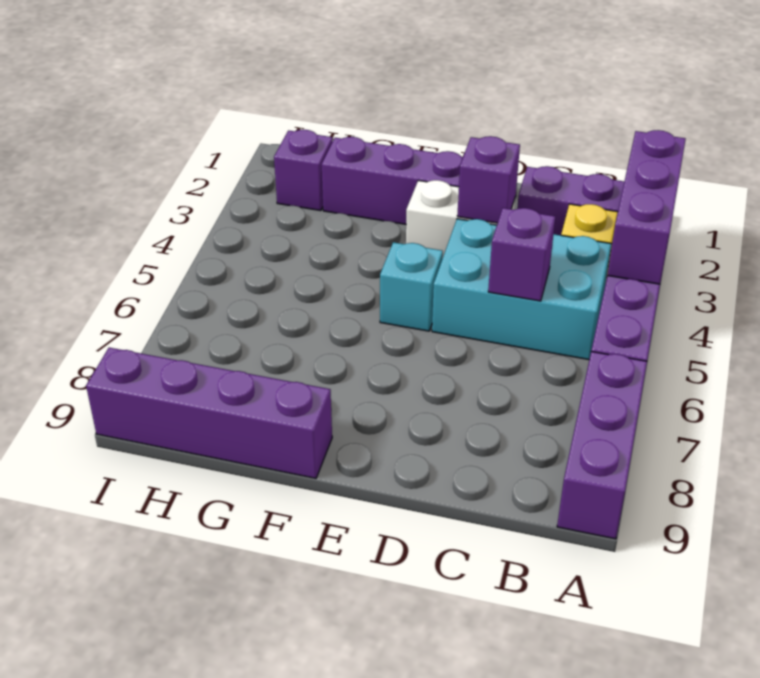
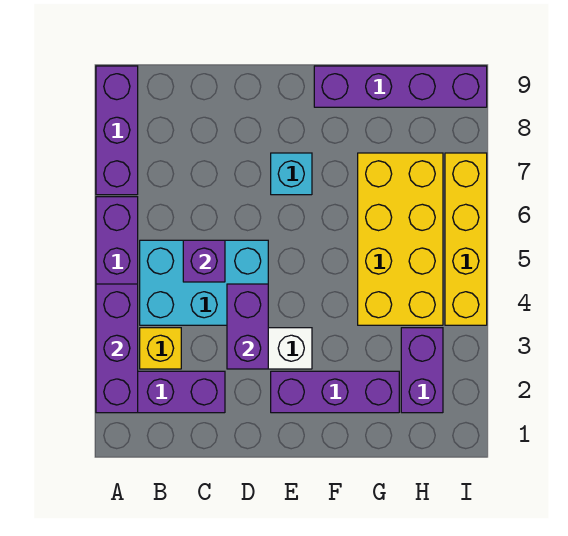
purple 1x1 brick [457,136,520,223] -> purple 1x2 brick [227,284,268,369]
cyan 1x1 brick [380,242,443,331] -> cyan 1x1 brick moved to [271,153,312,195]
none -> yellow 2x4 brick [358,153,443,325]
purple 1x1 brick [274,130,333,211] -> purple 1x2 brick [401,328,443,413]
none -> yellow 1x4 brick [445,153,487,325]

